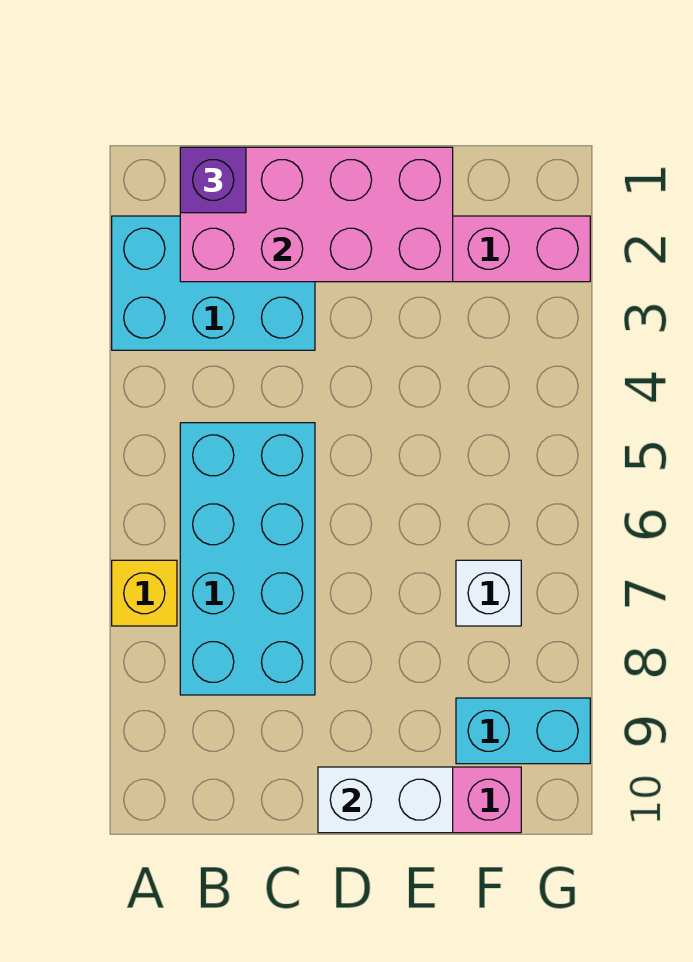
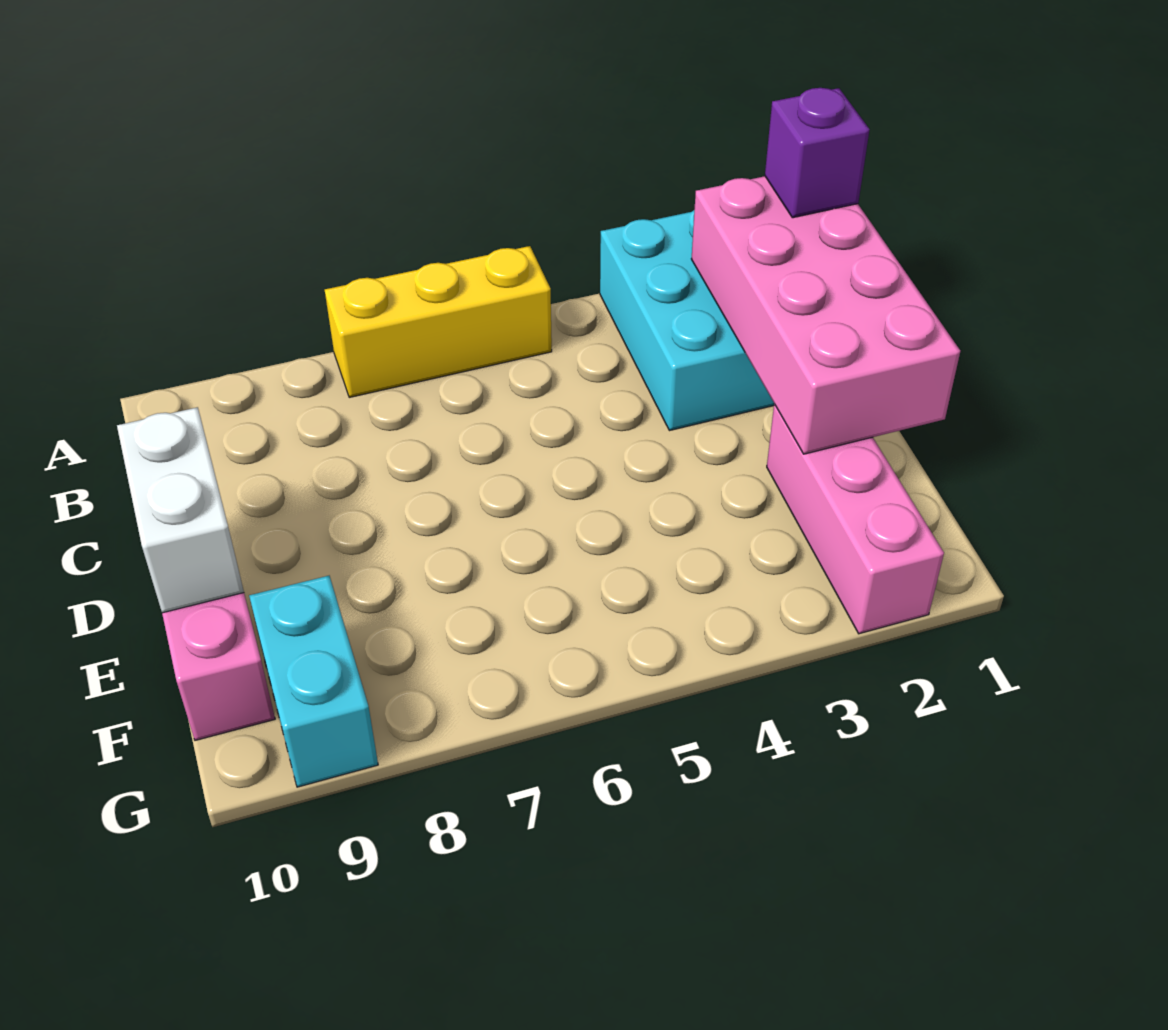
yellow 1x1 brick [112,560,177,626] -> yellow 1x3 brick [325,246,552,397]
cyan 2x4 brick [180,423,315,695] -> none
white 1x1 brick [456,560,521,626] -> none

